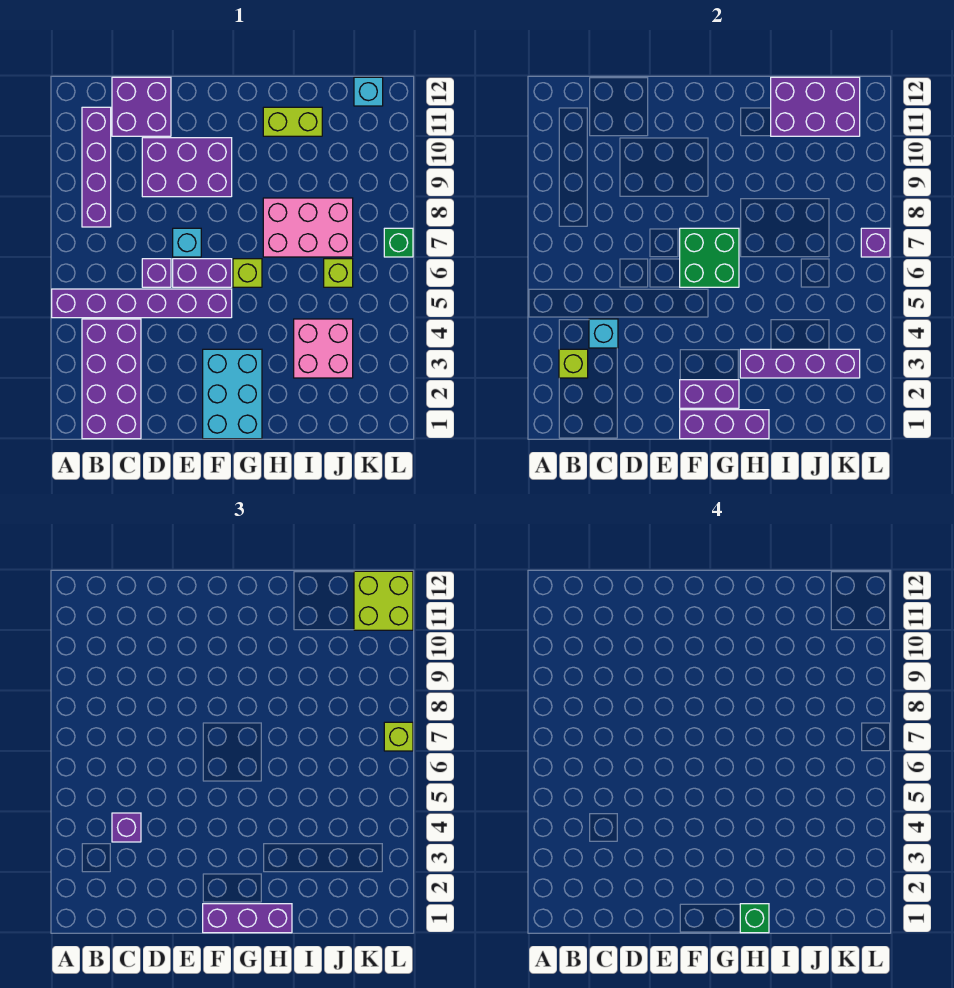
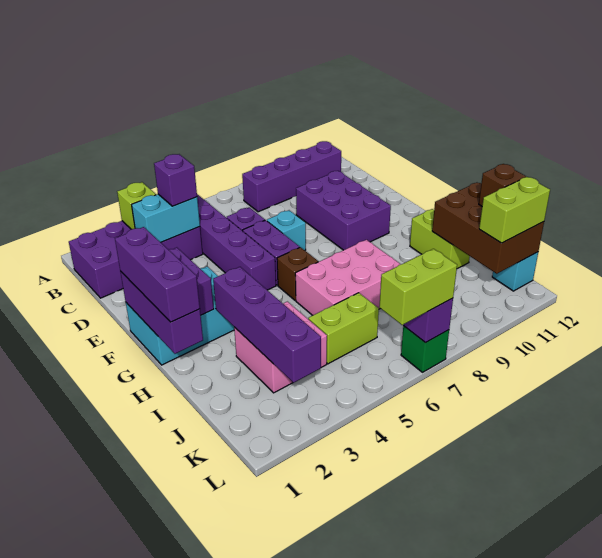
cyan 1x1 brick [589,319,618,348] -> cyan 1x2 brick [132,194,200,242]
purple 2x2 brick [112,77,171,136] -> none
green 2x2 brick [680,228,739,287] -> none
lime 1x1 brick [233,259,262,287] -> brown 1x1 brick [277,247,318,300]
green 1x1 brick [740,904,769,933] -> none
pink 2x3 brick [263,198,353,257] -> pink 2x3 brick turned to [295,240,401,315]
purple 2x3 brick [771,77,860,136] -> brown 2x3 brick [432,183,544,274]
lime 1x1 brick [324,259,353,287] -> lime 1x2 brick [308,293,379,364]
none -> brown 1x1 brick [479,164,526,206]
lime 2x2 brick [354,571,413,630] -> lime 1x2 brick [479,177,550,243]
lime 1x1 brick [384,722,413,751] -> lime 1x2 brick [379,249,457,325]

